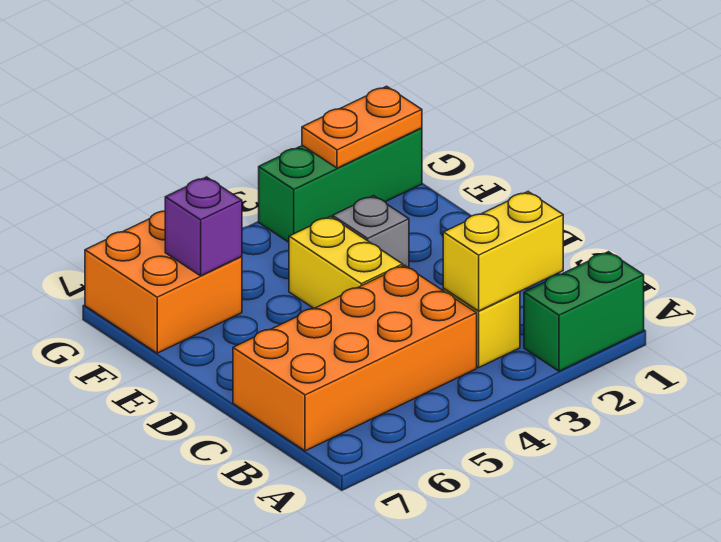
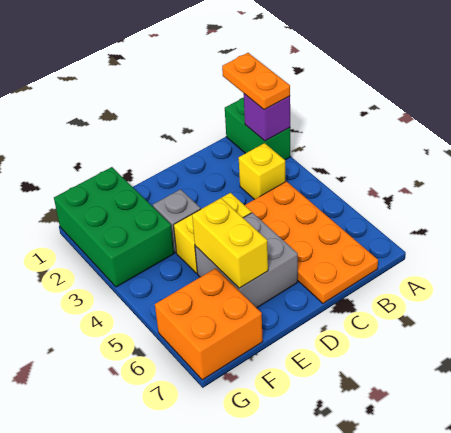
yellow 1x2 brick [443,192,563,311] -> yellow 1x2 brick moved to [192,198,268,288]
orange 2x4 brick [233,265,477,451] -> orange 2x4 plate [245,181,378,303]
none -> grey 2x2 brick [195,213,298,308]
purple 1x1 brick [165,177,242,276] -> purple 1x1 brick moved to [244,94,290,141]
green 1x3 brick [259,128,422,242] -> green 2x3 brick [54,167,174,287]
orange 1x2 plate [302,86,422,168] -> orange 1x2 plate moved to [222,53,290,110]

